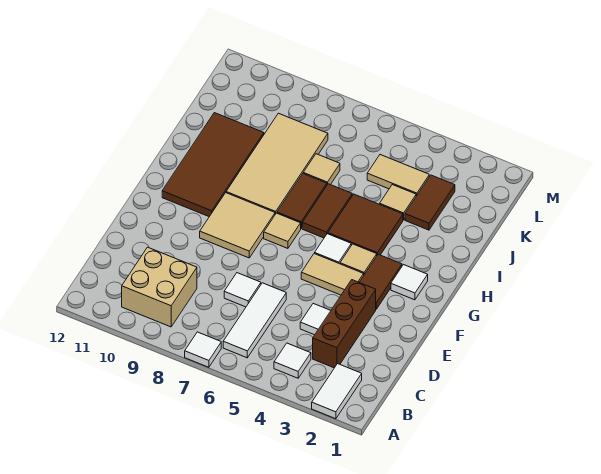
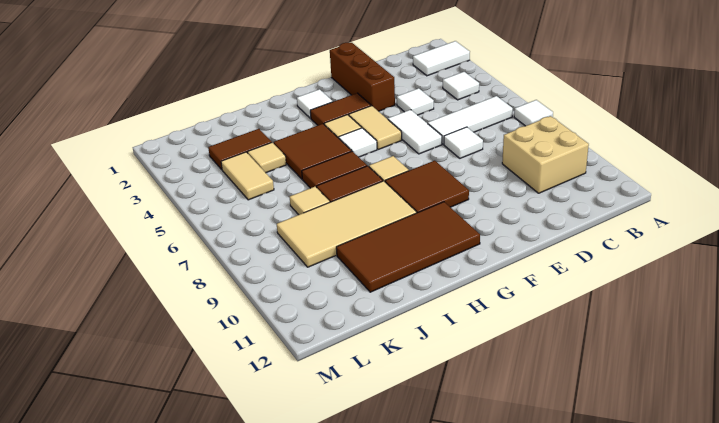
brown 1x3 brick [313,280,376,368] -> brown 1x3 brick turned to [330,43,395,111]
none -> white 1x2 tile [388,110,442,154]
tan 2x2 tile [200,193,275,258] -> brown 2x2 tile [385,161,469,213]

